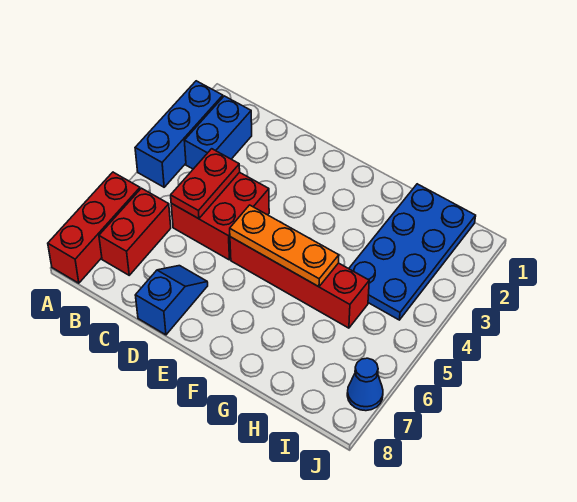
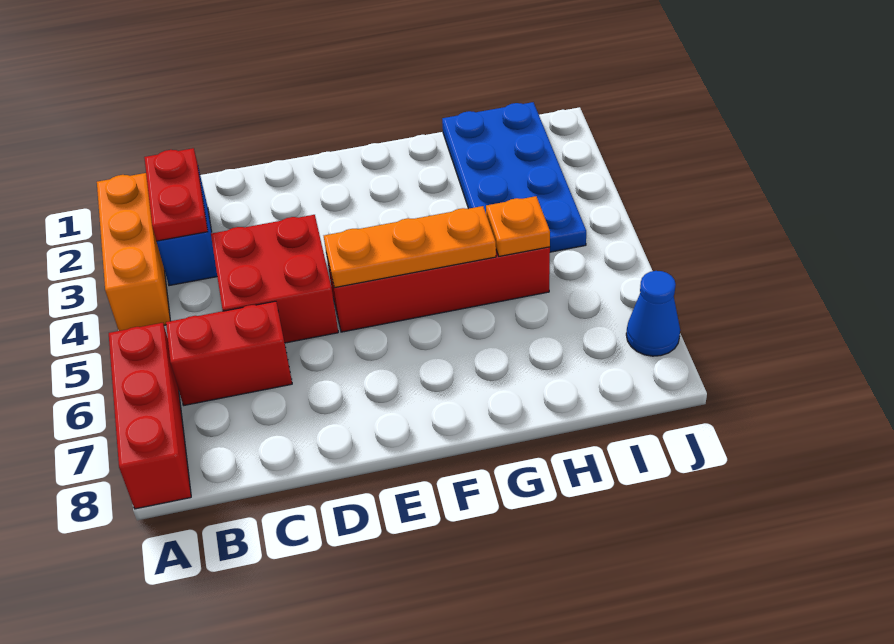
blue 1x3 brick [135,81,223,187] -> orange 1x3 brick [97,173,170,331]
red 1x2 brick [99,188,171,275] -> red 1x2 brick turned to [166,301,292,405]
red 1x2 plate [171,149,240,219] -> red 1x2 plate moved to [144,148,208,241]
blue 1x2 slope [135,266,208,335] -> none
none -> orange 1x1 plate [486,196,550,256]

